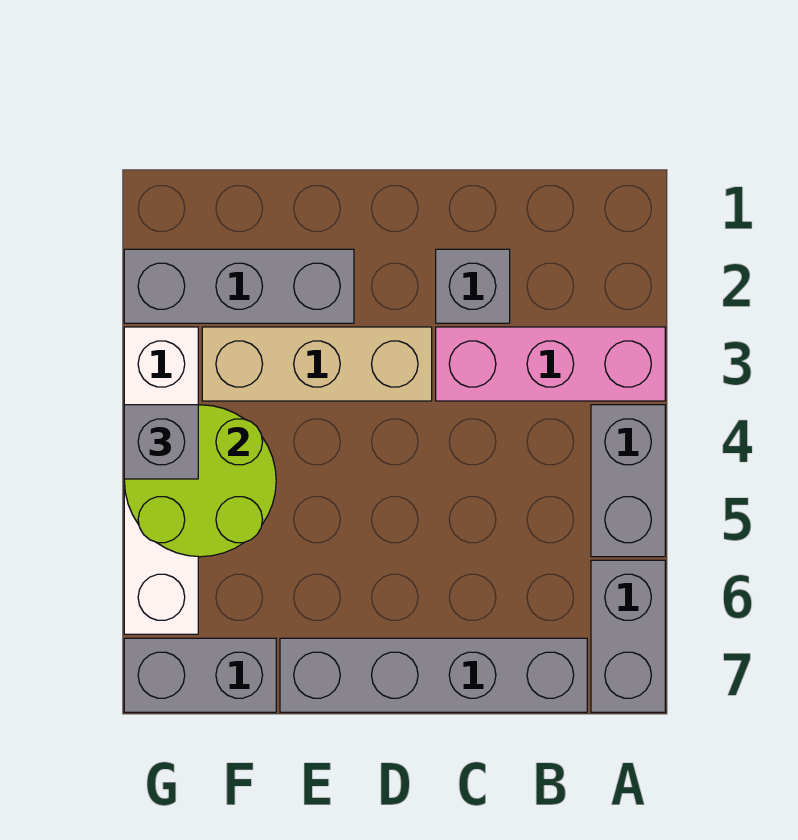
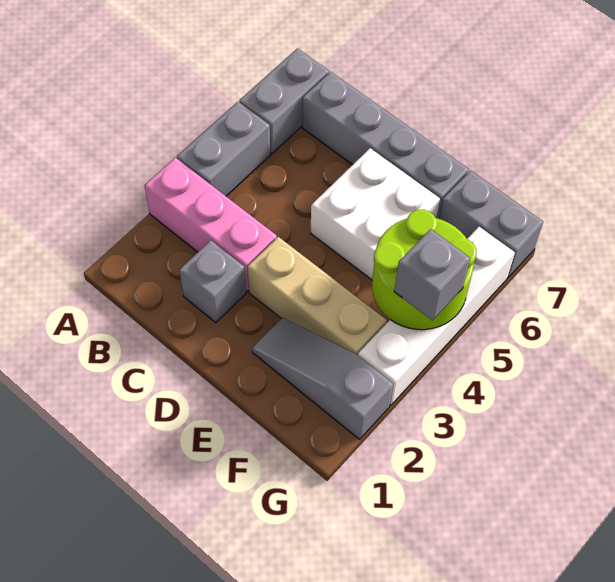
none -> white 2x2 brick [311,148,440,280]
grey 1x3 brick [124,249,354,323] -> grey 1x3 slope [252,318,393,439]

